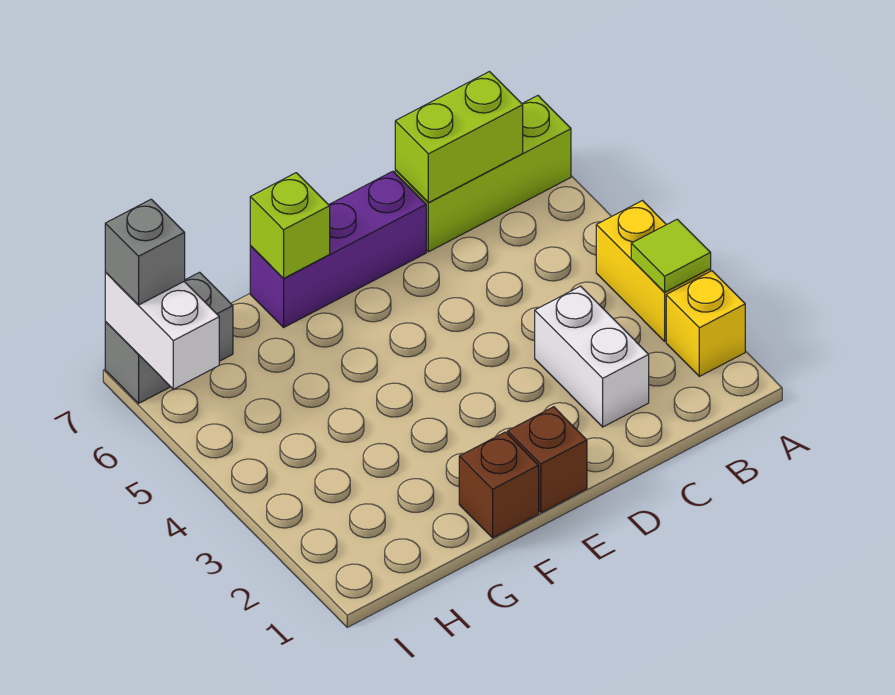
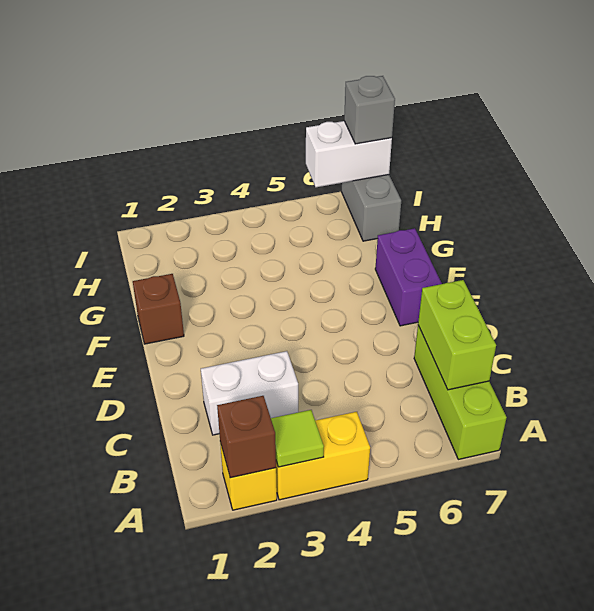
purple 1x3 brick [250,171,426,327] -> purple 1x2 brick [375,228,442,326]
brown 1x1 brick [508,407,587,513] -> brown 1x1 brick moved to [217,396,276,478]
lime 1x1 brick [250,173,330,278] -> none

